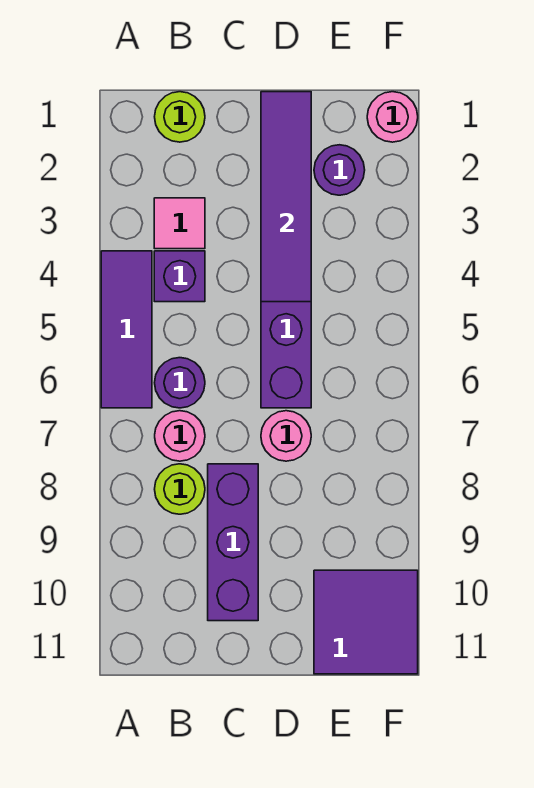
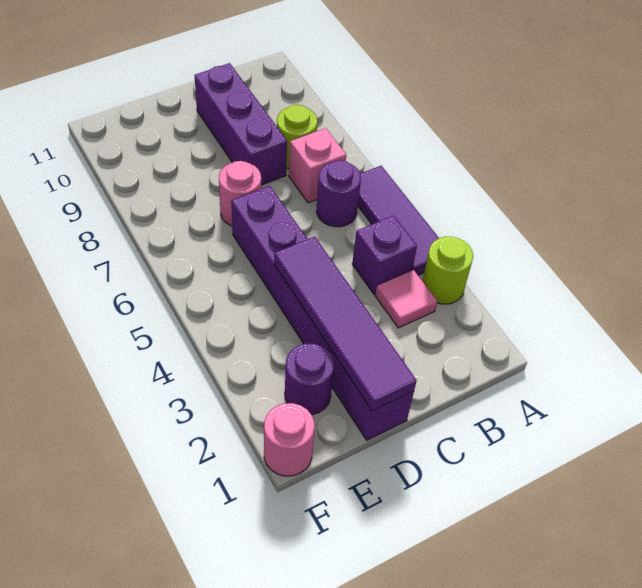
lime 1x1 round brick [155,92,205,142] -> lime 1x1 round brick moved to [422,237,473,304]
pink 1x1 round brick [155,411,205,461] -> pink 1x1 brick [289,128,346,203]
purple 2x2 tile [314,570,418,674] -> none

